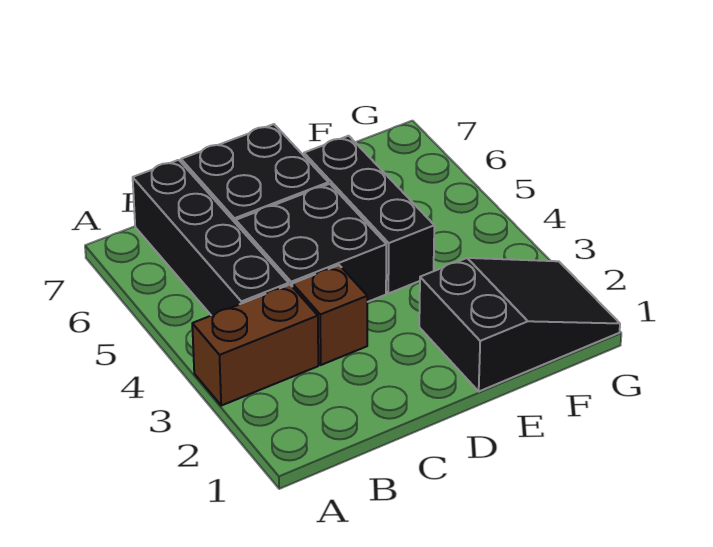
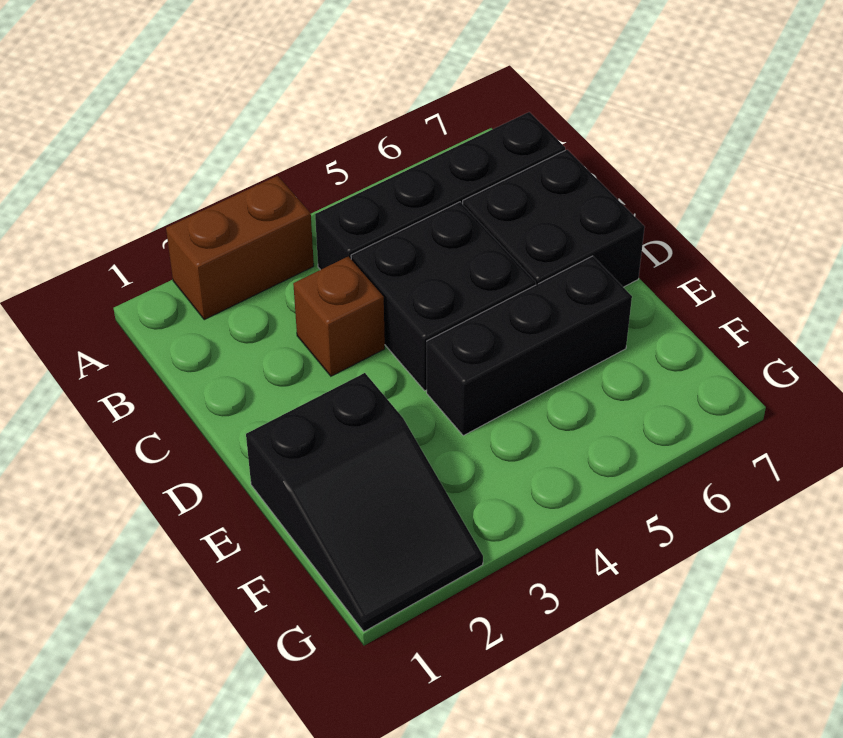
brown 1x2 brick [192,285,318,406] -> brown 1x2 brick turned to [166,176,314,320]

